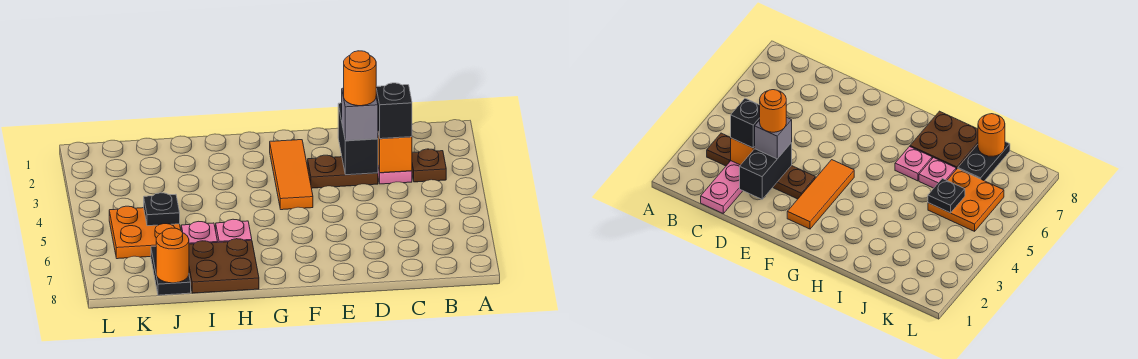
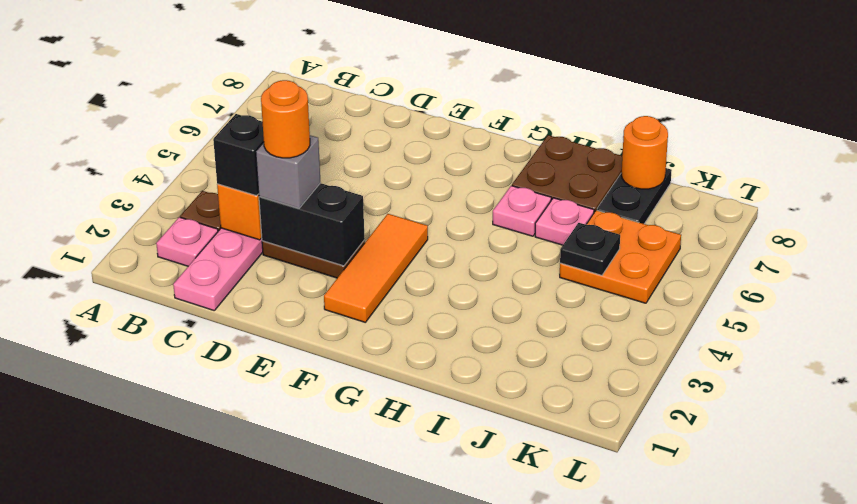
none -> pink 1x1 plate [156,217,218,266]
black 1x2 brick [338,103,378,175] -> black 1x2 brick turned to [259,183,365,266]

